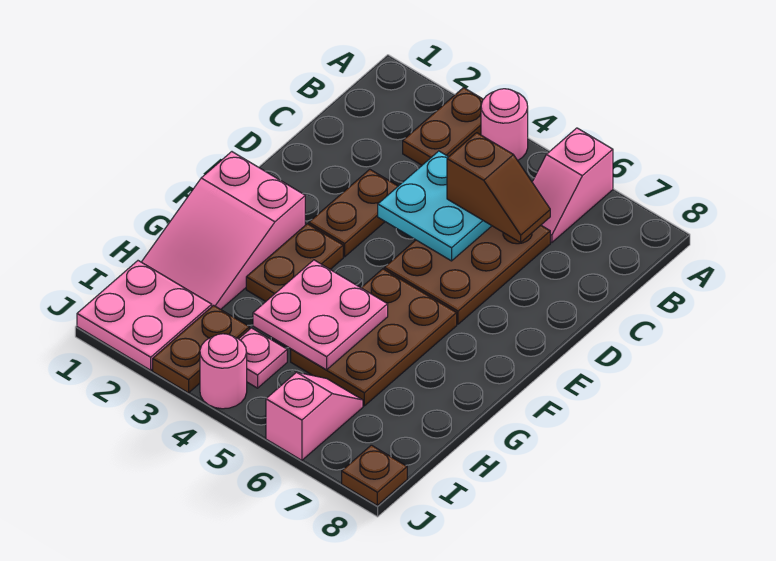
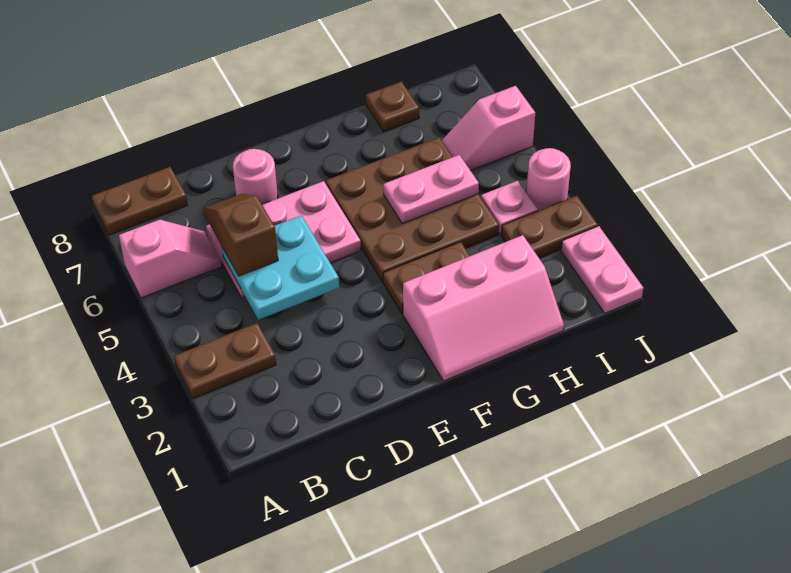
pink 1x1 round brick [481,89,528,160] -> pink 1x1 round brick moved to [233,149,278,204]
brown 2x3 plate [384,225,550,324] -> pink 2x3 plate [206,181,361,298]
brown 1x2 plate [309,169,398,257] -> brown 1x2 plate moved to [92,167,188,235]
pink 2x3 slope [142,152,305,309] -> pink 2x3 slope turned to [403,235,564,381]
brown 2x3 plate [291,269,457,406] -> brown 3x3 plate [326,137,499,281]
pink 2x2 plate [253,260,388,370] -> pink 1x2 plate [383,155,479,224]
pink 2x2 plate [77,261,212,370] -> pink 1x2 plate [561,226,643,313]
brown 1x1 plate [342,445,407,505] -> brown 1x1 plate moved to [366,82,419,132]

